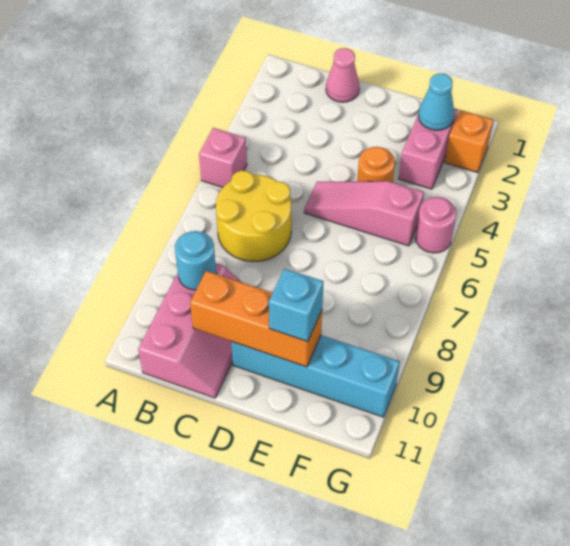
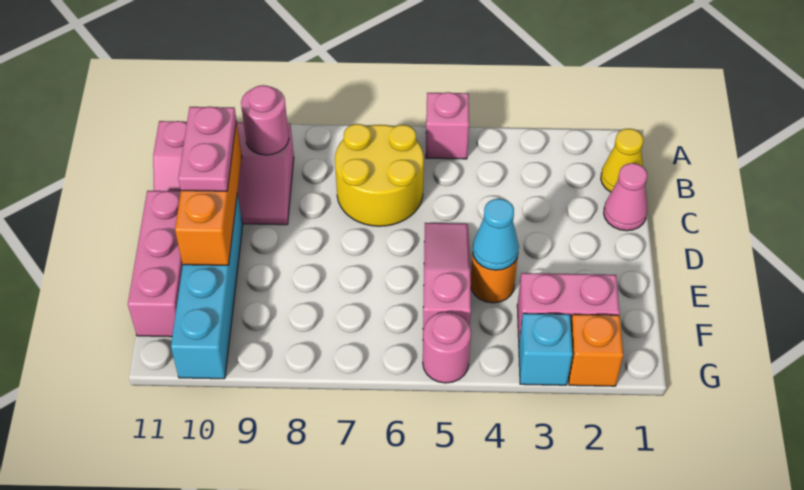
none -> yellow 1x1 cone [601,129,643,192]
cyan 1x1 round brick [175,231,216,290] -> pink 1x1 round brick [241,85,289,155]
none -> pink 1x2 plate [178,107,236,191]
none -> pink 1x3 brick [128,191,183,337]
cyan 1x1 brick [269,268,324,342] -> cyan 1x1 brick moved to [519,313,573,385]
cyan 1x1 cone [418,74,455,130] -> cyan 1x1 cone moved to [473,199,519,270]

